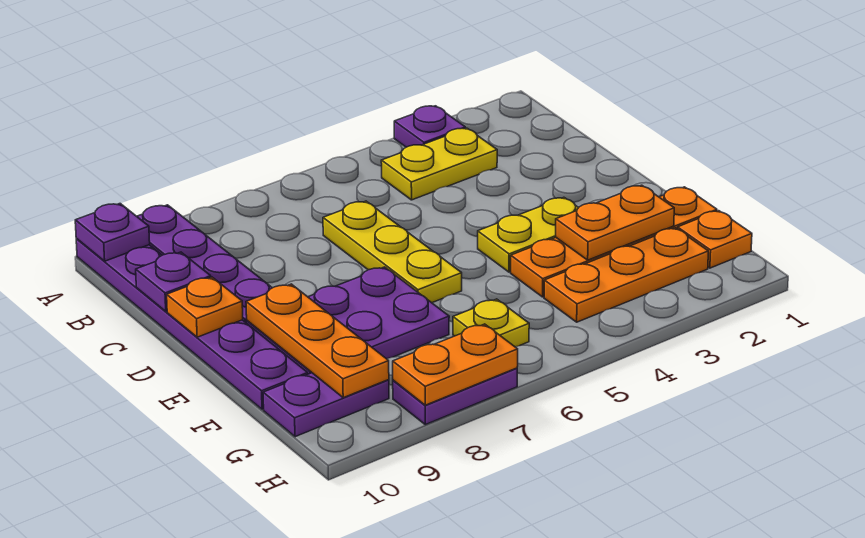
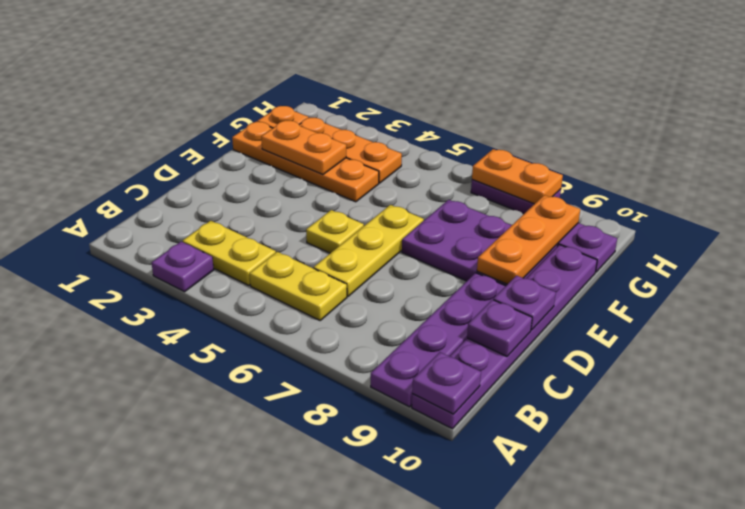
orange 1x1 plate [167,277,243,337] -> purple 1x1 plate [494,275,556,330]
yellow 1x2 plate [478,197,579,272] -> yellow 1x2 plate moved to [250,252,347,320]
yellow 1x1 plate [453,299,529,347] -> yellow 1x1 plate moved to [306,210,364,253]

